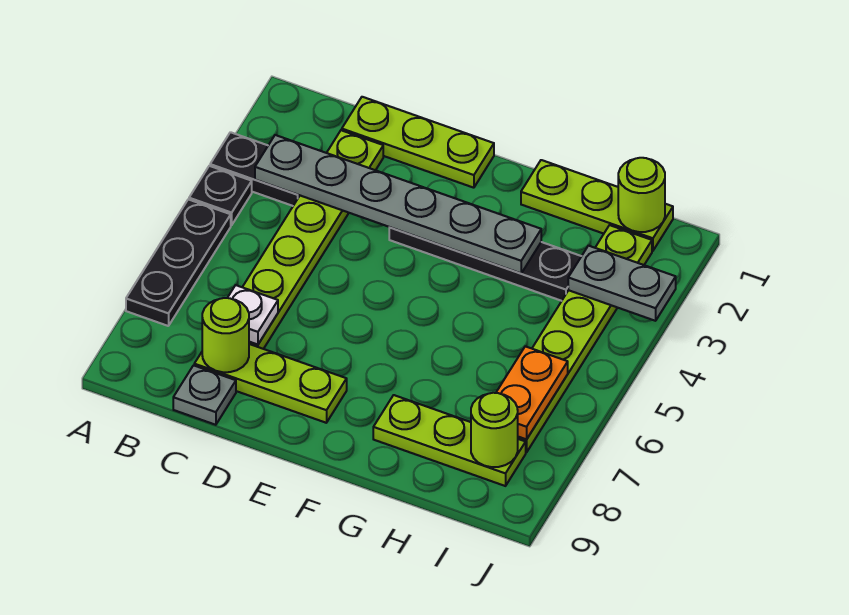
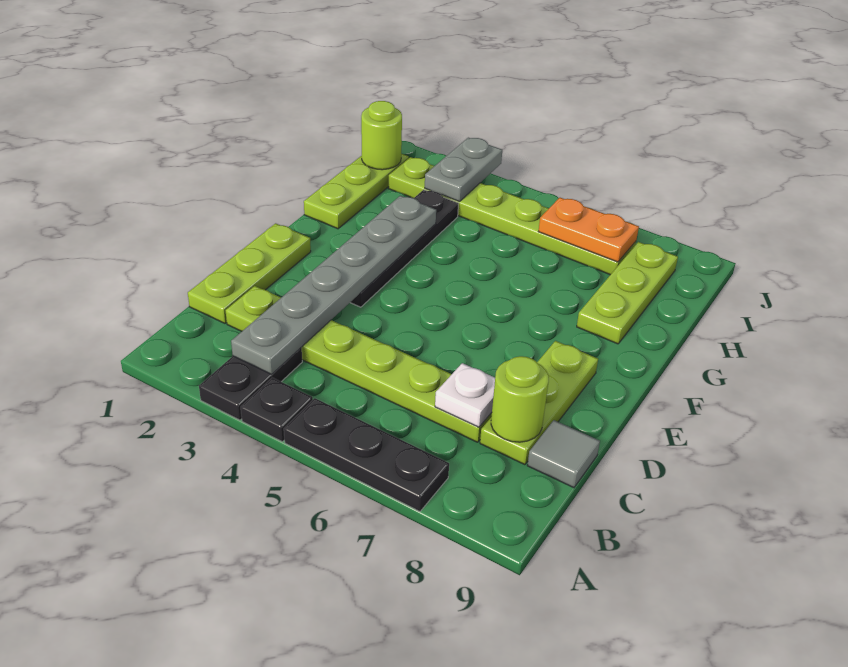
grey 1x1 plate [173,365,236,425] -> grey 1x1 tile [527,420,600,488]
lime 1x1 round brick [471,393,518,467] -> none

